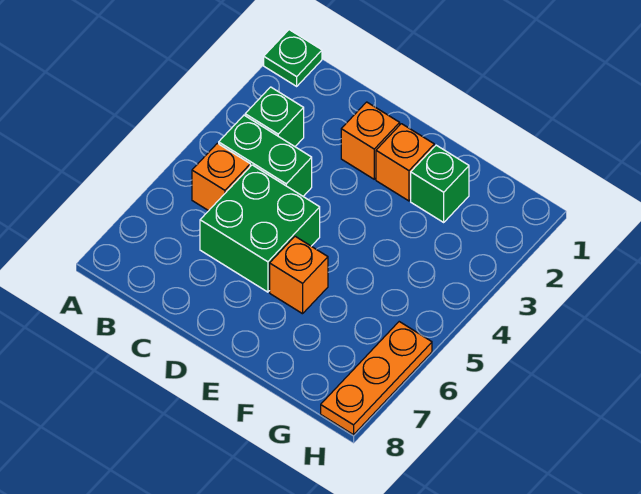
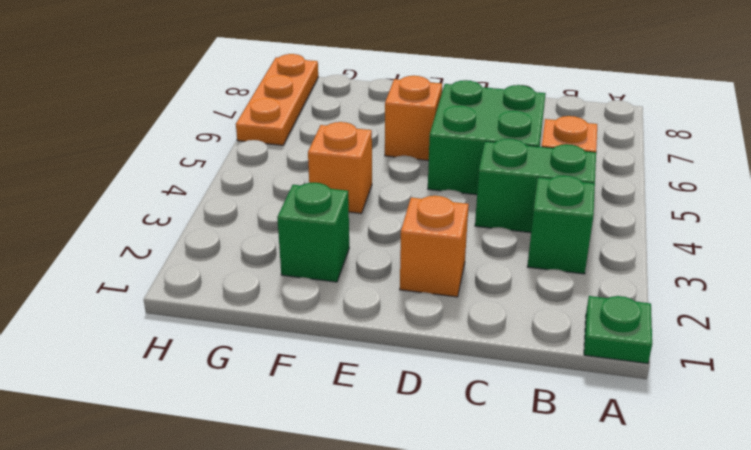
orange 1x1 brick [376,124,434,201] -> orange 1x1 brick moved to [308,122,372,213]

